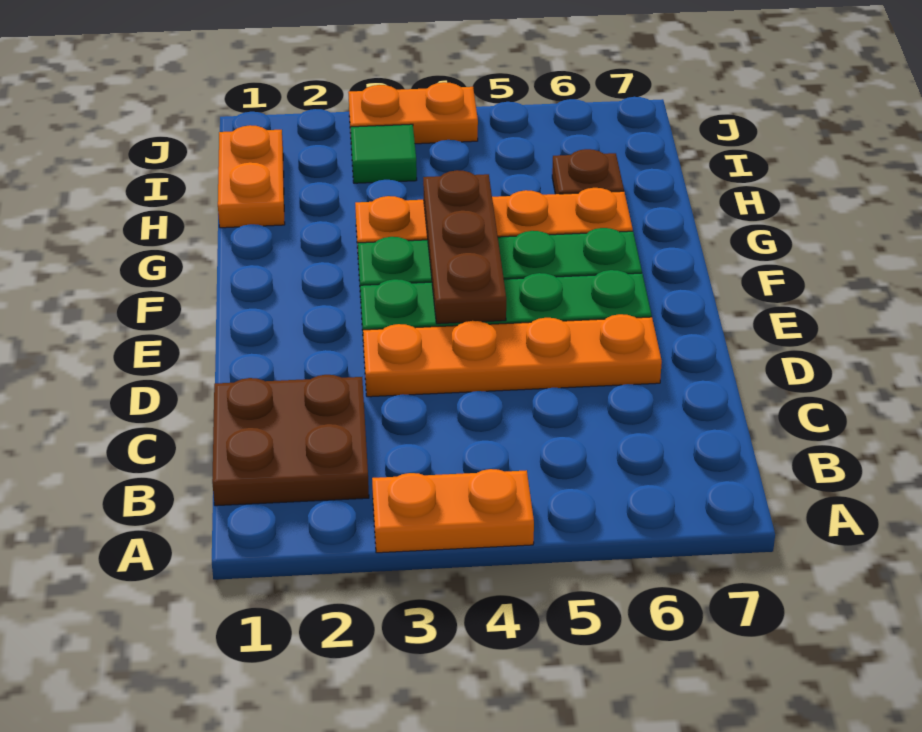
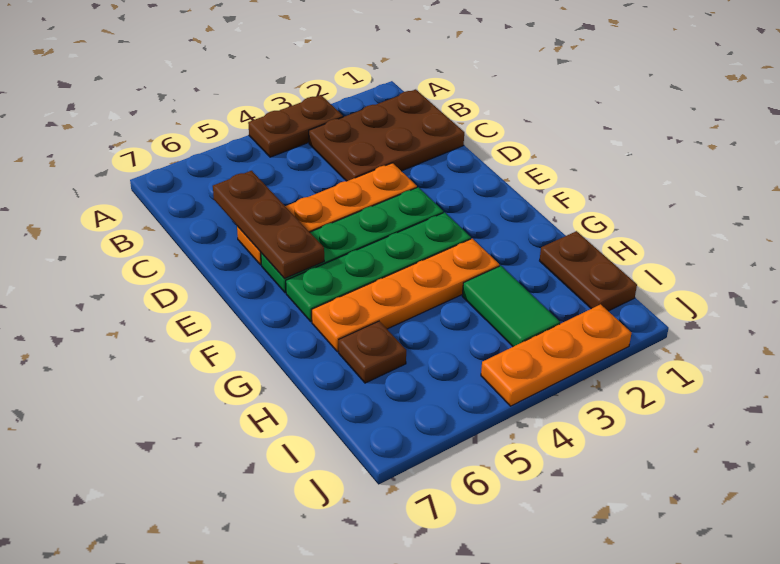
orange 1x2 plate [372,469,534,553] -> brown 1x2 plate [248,95,343,157]
brown 2x2 plate [212,375,369,506] -> brown 2x3 plate [309,89,464,181]
brown 1x3 plate [423,170,506,324] -> brown 1x3 plate moved to [213,171,324,278]
orange 1x2 plate [218,125,285,228] -> brown 1x2 plate [540,231,637,311]
green 1x1 tile [351,124,417,183] -> green 1x2 tile [462,266,560,347]
orange 1x2 plate [348,82,478,144] -> orange 1x3 plate [481,304,632,406]

